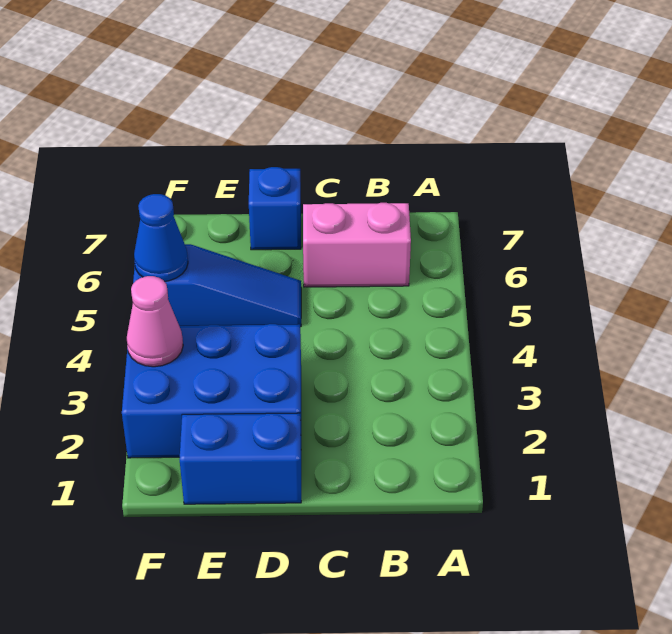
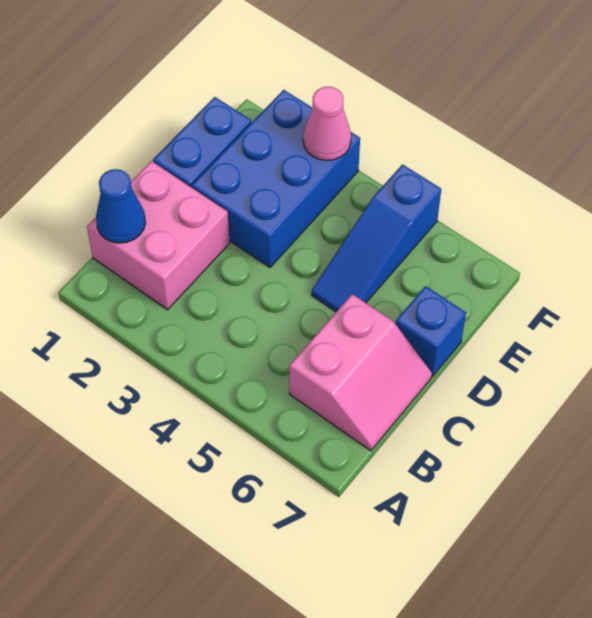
none -> pink 2x2 brick [87,161,230,310]
blue 1x1 cone [134,194,188,281] -> blue 1x1 cone moved to [96,169,146,243]

